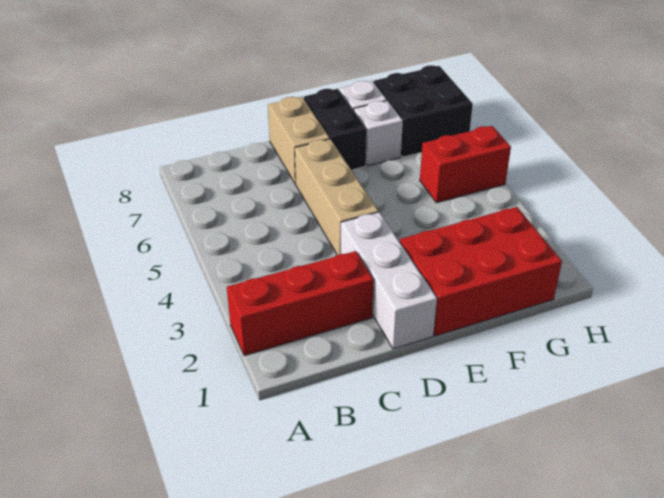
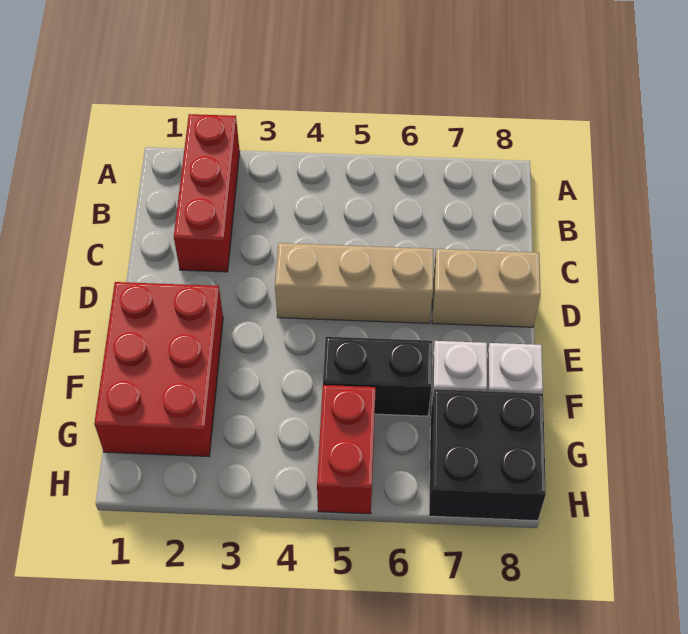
white 1x3 brick [341,212,437,349] -> none
black 1x2 brick [304,89,367,170] -> black 1x2 brick moved to [323,337,432,416]

